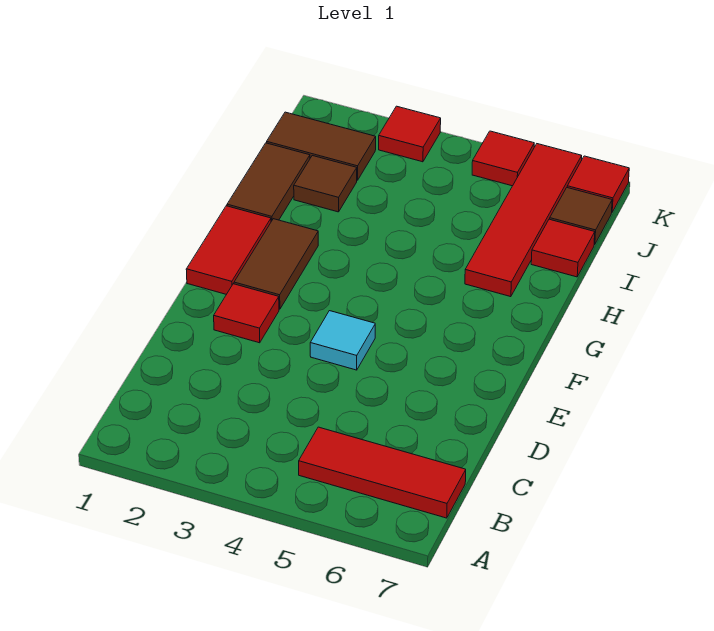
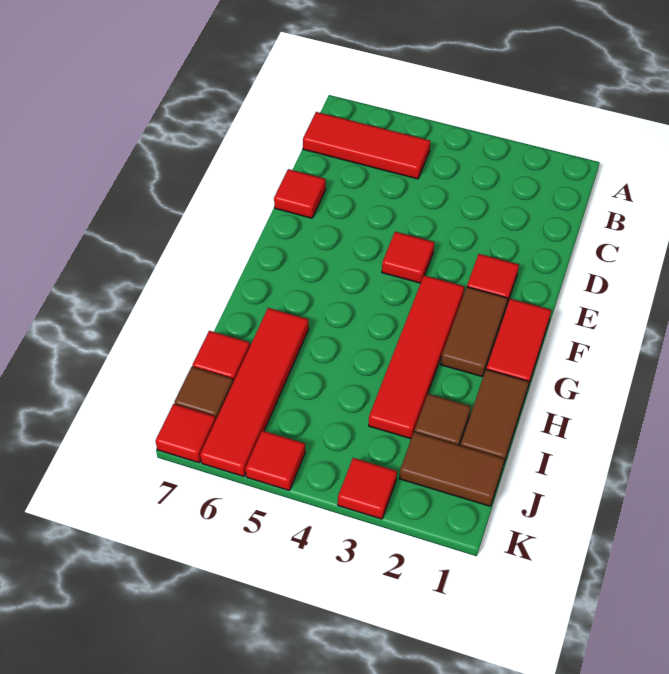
none -> red 1x1 tile [274,169,326,218]
cyan 1x1 tile [310,311,375,370] -> red 1x1 tile [382,232,434,283]
none -> red 1x4 tile [369,275,464,439]

